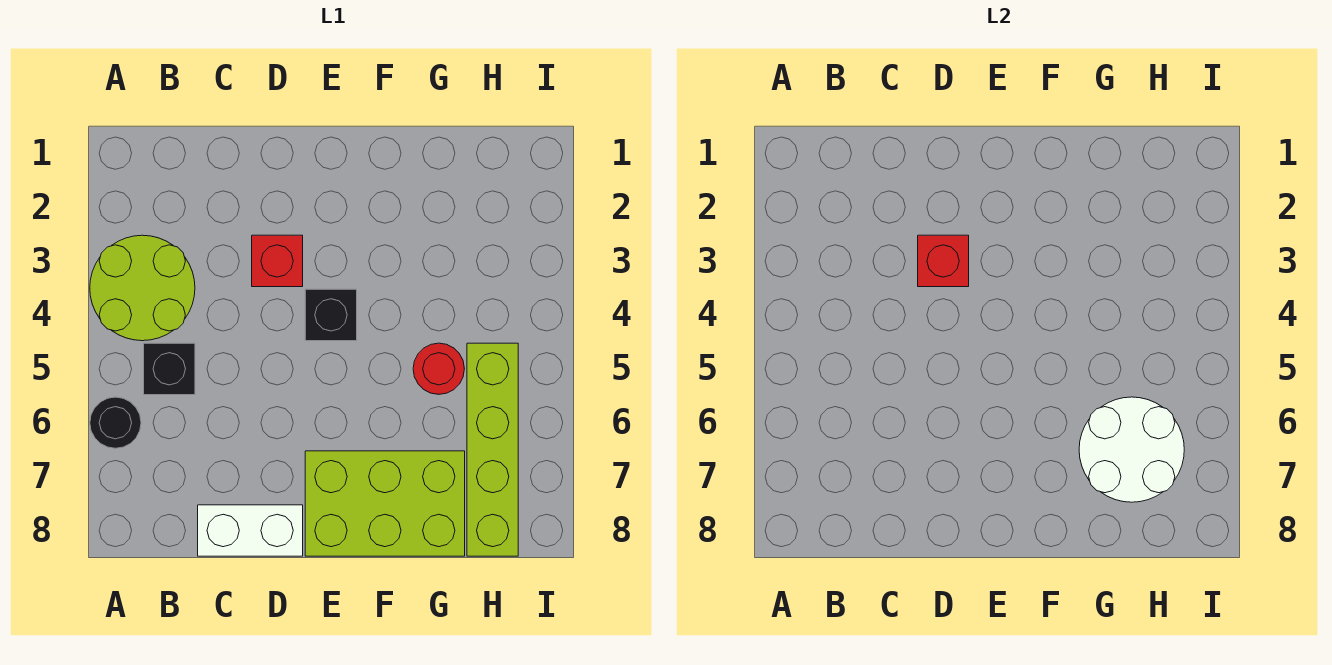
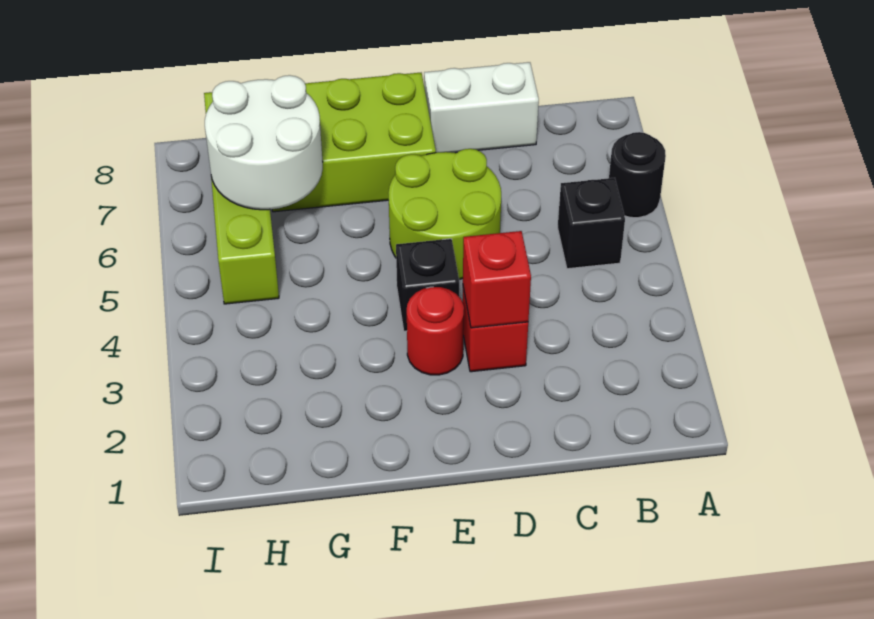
lime 2x2 round brick [90,235,195,341] -> lime 2x2 round brick moved to [388,149,501,279]
red 1x1 round brick [413,343,464,394] -> red 1x1 round brick moved to [407,287,464,375]

